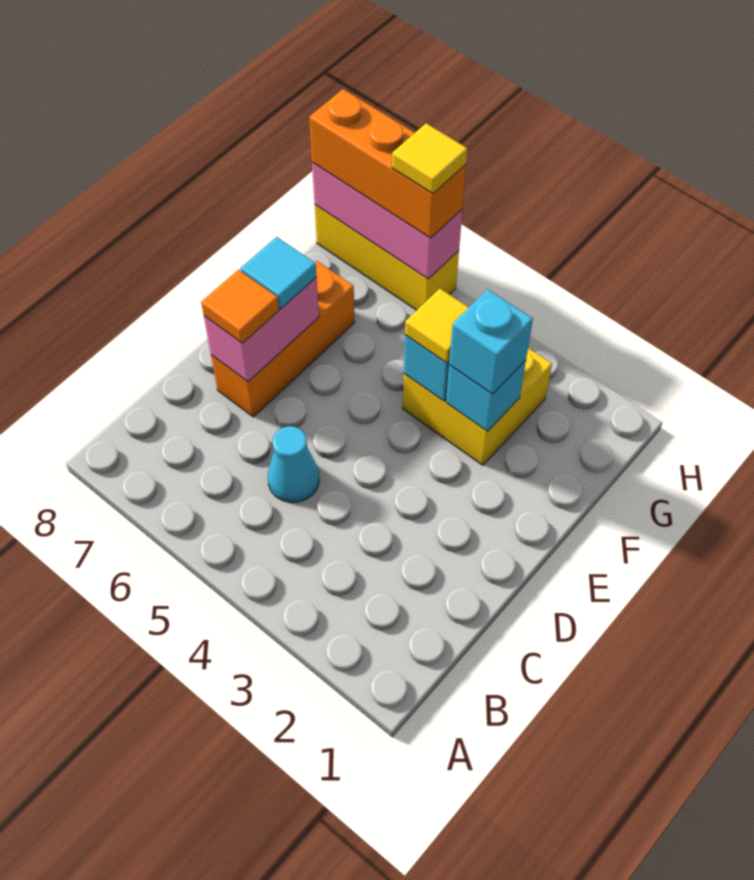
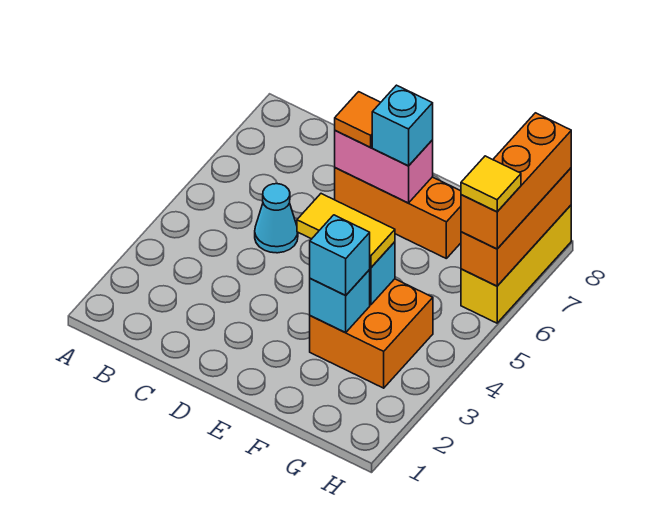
cyan 1x1 tile [240,237,317,308] -> cyan 1x1 brick [372,85,433,166]
yellow 2x2 brick [403,348,552,465] -> orange 2x2 brick [310,279,433,388]
yellow 1x1 tile [405,289,469,363] -> yellow 1x2 tile [297,194,395,268]
pink 1x3 brick [312,162,462,279] -> orange 1x3 brick [461,168,571,286]

